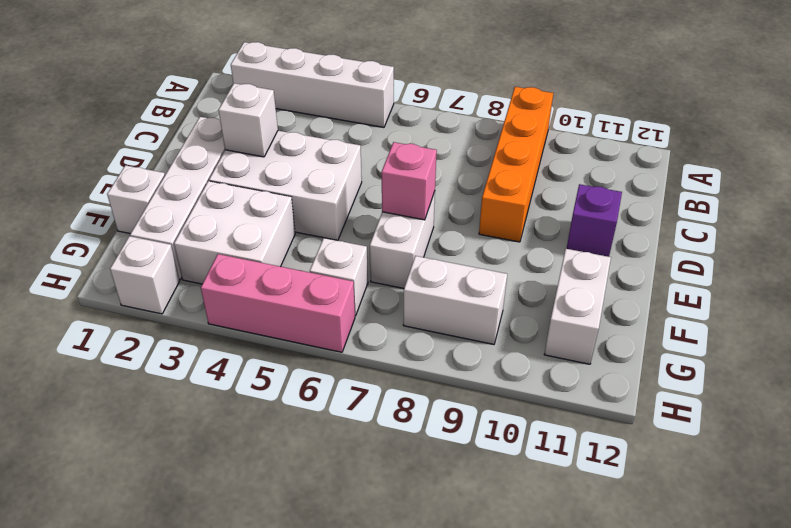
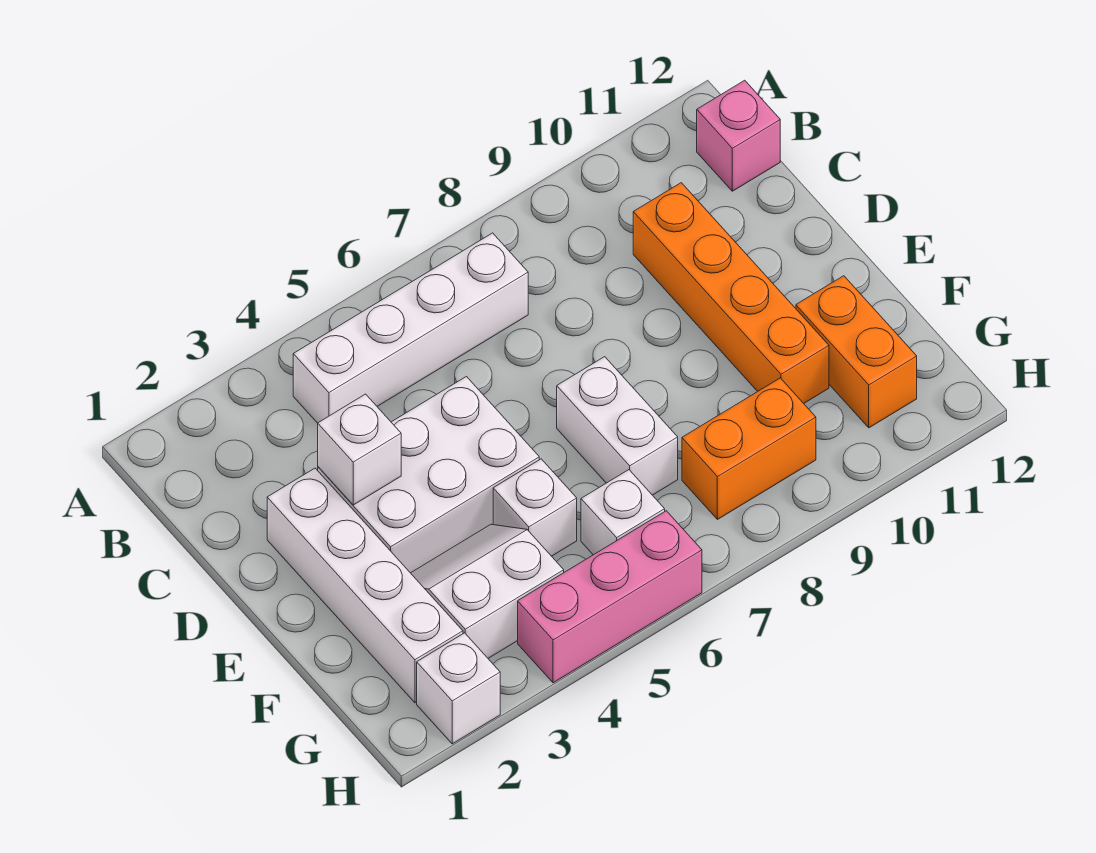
white 1x4 brick [231,42,394,127] -> white 1x4 brick moved to [293,233,528,423]
orange 1x4 brick [479,87,553,242] -> orange 1x4 brick moved to [633,183,829,403]
purple 1x1 brick [567,184,622,257] -> none
pink 1x1 brick [382,142,437,220] -> pink 1x1 brick moved to [697,80,780,191]
white 1x1 brick [107,165,165,234] -> white 1x1 brick moved to [493,459,577,556]
white 2x2 brick [174,181,295,284] -> white 2x2 slope [411,524,564,658]
white 1x2 brick [544,249,611,364] -> orange 1x2 brick [796,276,917,428]
white 1x2 brick [403,256,507,344] -> orange 1x2 brick [682,378,816,519]

